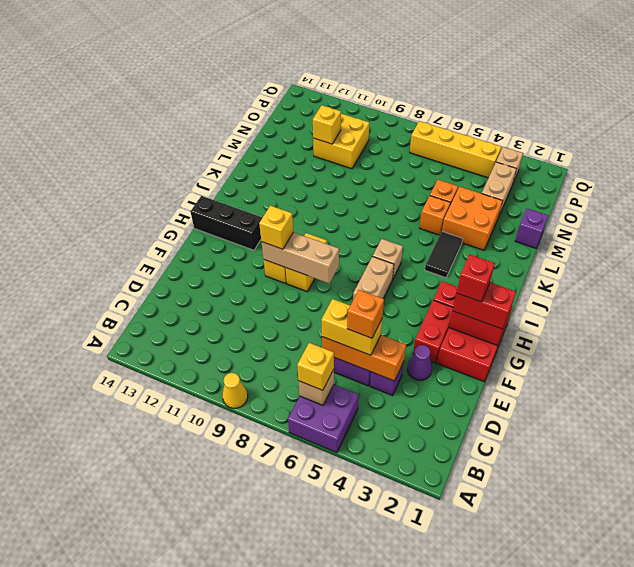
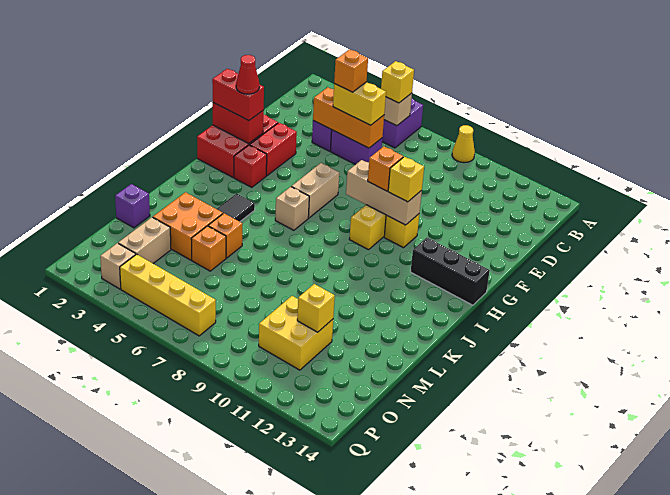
purple 1x1 cone [407,345,432,380] -> none
red 1x1 brick [457,254,495,302] -> red 1x1 cone [236,55,259,94]
none -> orange 1x1 brick [368,146,403,191]

